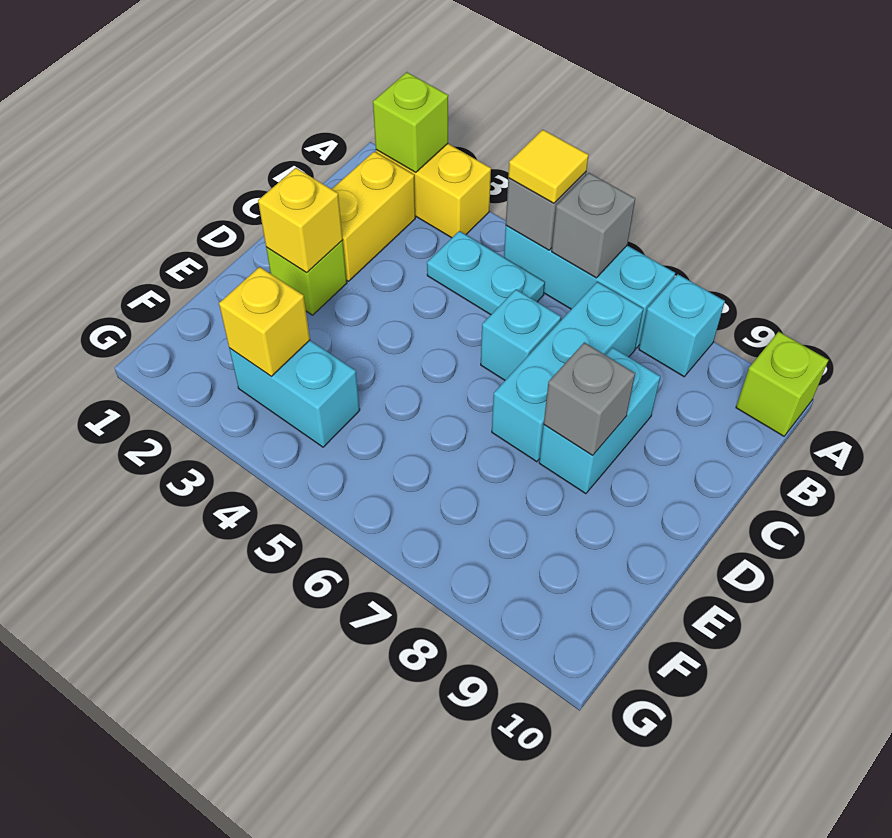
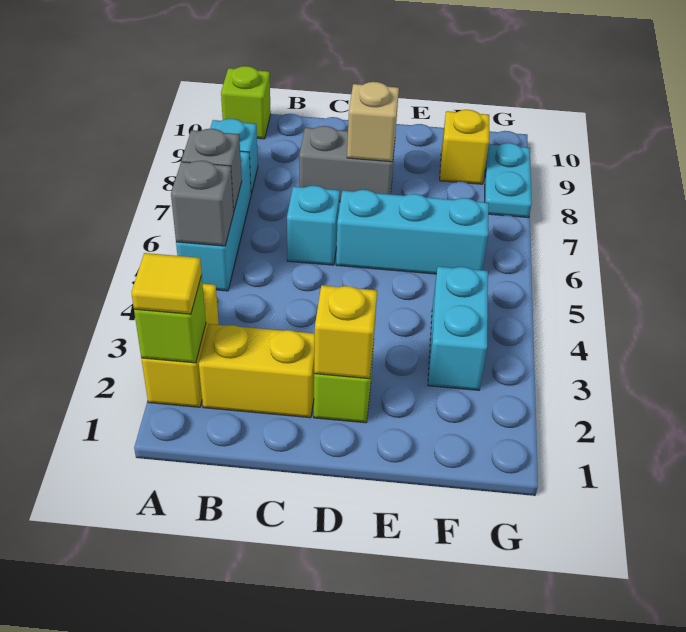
yellow 1x1 tile [508,130,589,203] -> yellow 1x1 tile moved to [131,253,202,314]
cyan 1x2 plate [427,231,545,315] -> cyan 1x2 plate moved to [485,143,532,218]
cyan 1x3 brick [492,282,643,462] -> cyan 1x3 brick moved to [336,190,489,274]
cyan 1x2 brick [539,348,660,494] -> grey 1x2 brick [299,126,395,202]
grey 1x1 brick [544,342,635,456] -> tan 1x1 brick [347,82,399,162]
yellow 1x1 brick [219,267,310,376] -> yellow 1x1 brick moved to [440,110,489,184]

